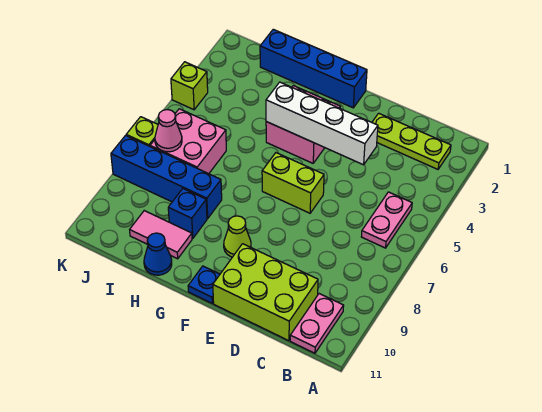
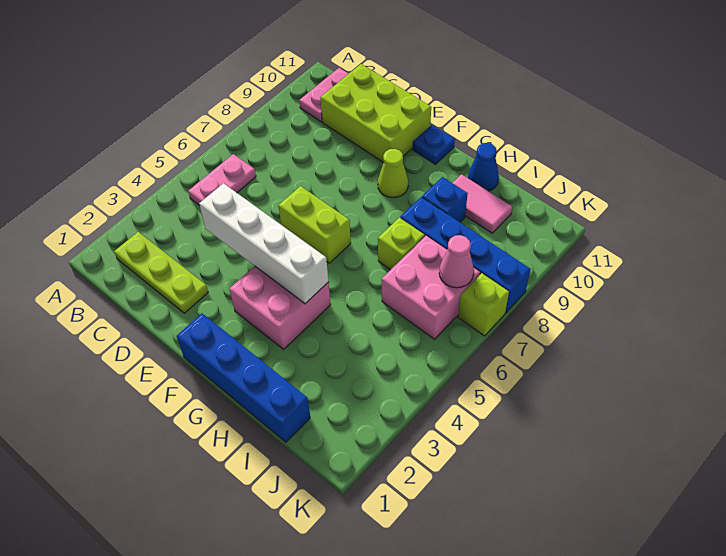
lime 1x1 brick [171,62,208,110] -> lime 1x1 brick moved to [378,218,425,270]

